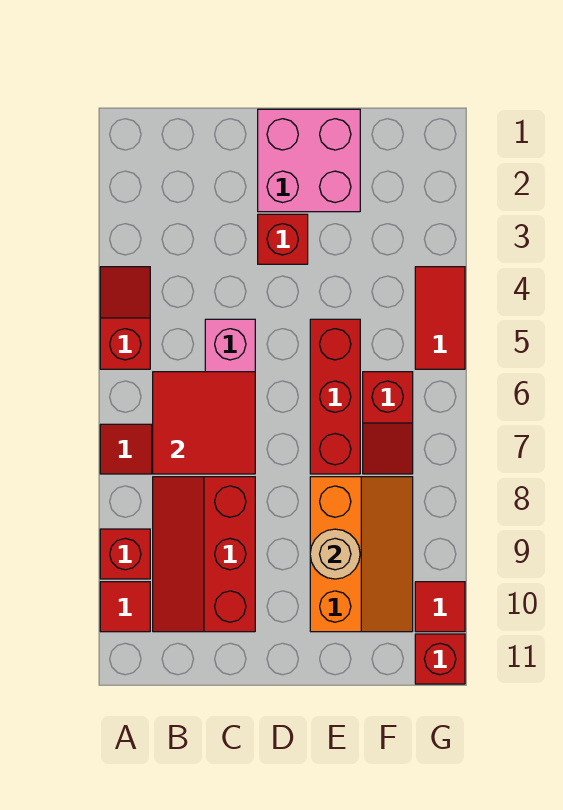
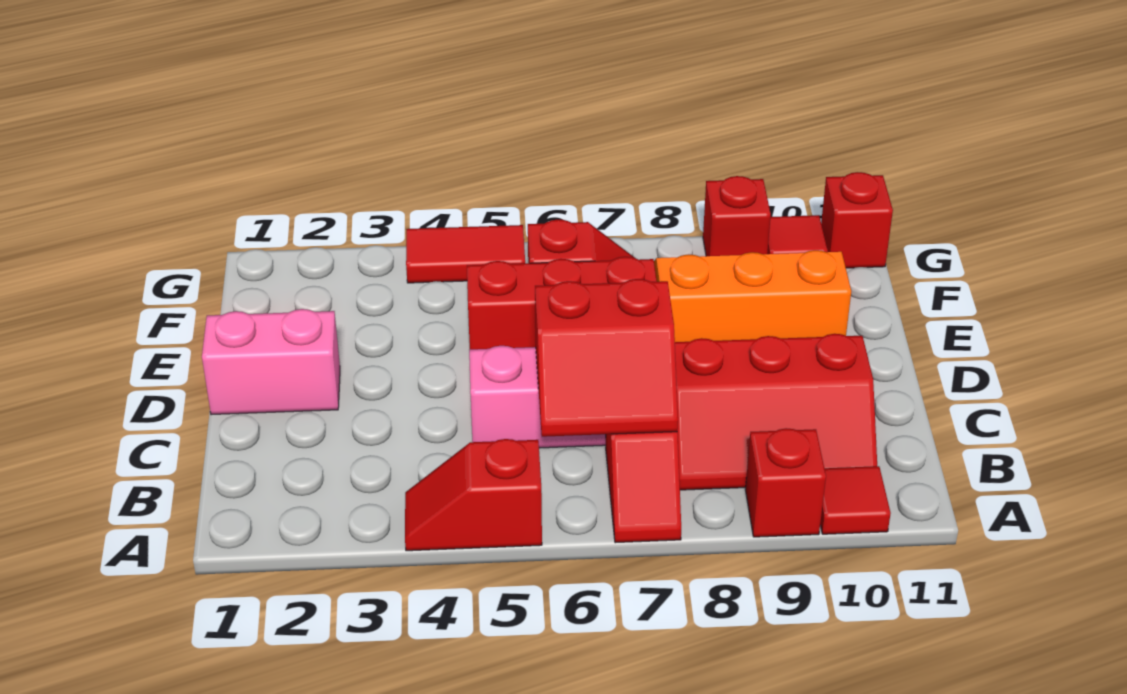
red 2x2 tile [153,372,255,474] -> red 2x2 slope [535,279,678,437]
pink 2x2 brick [258,109,360,212] -> pink 1x2 brick [202,309,340,415]
red 1x1 brick [258,214,308,264] -> red 1x1 brick moved to [703,176,771,256]
tan 1x1 round brick [310,529,360,579] -> none

